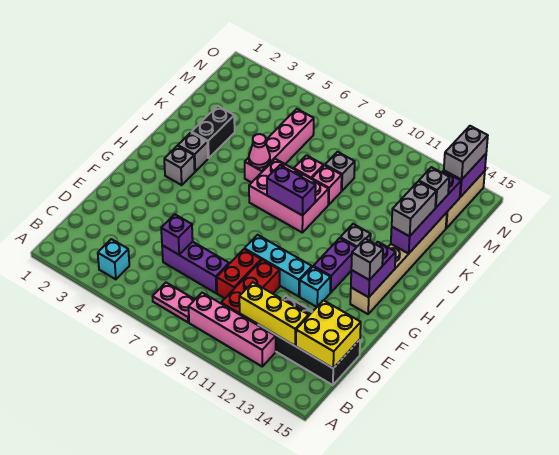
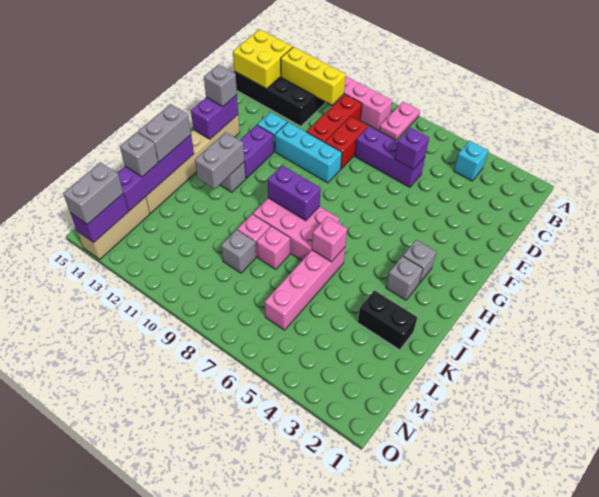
pink 1x2 plate [153,283,195,322] -> pink 1x2 plate turned to [379,102,420,140]
none -> grey 1x2 brick [195,132,244,189]
black 1x2 brick [192,106,235,158] -> black 1x2 brick turned to [358,290,417,350]
pink 1x1 cone [249,134,270,168] -> pink 1x1 brick [312,217,347,262]

